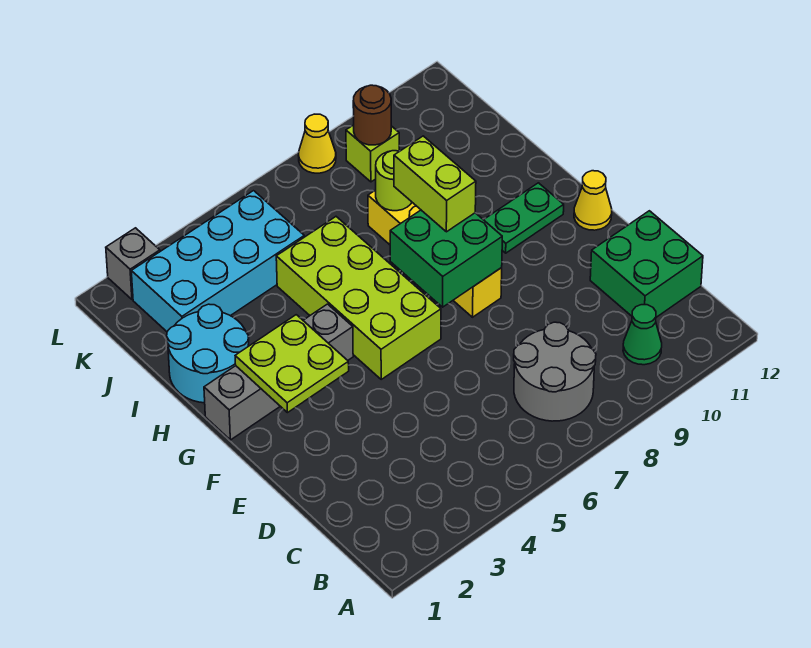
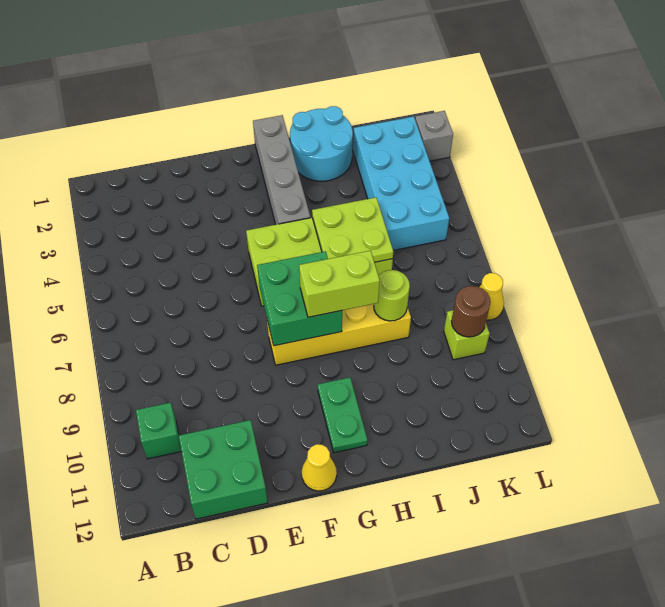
grey 2x2 round brick [514,322,596,421] -> none
green 1x1 cone [623,305,662,365] -> green 1x1 brick [136,403,182,459]
lime 2x2 plate [235,315,349,413] -> lime 2x2 plate moved to [312,197,393,262]

